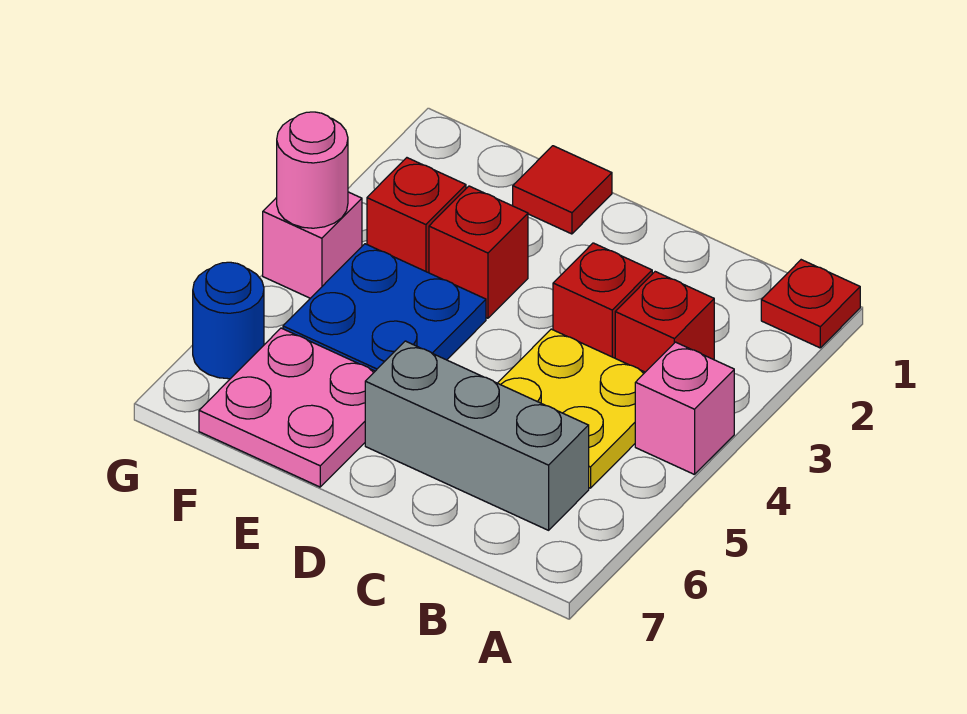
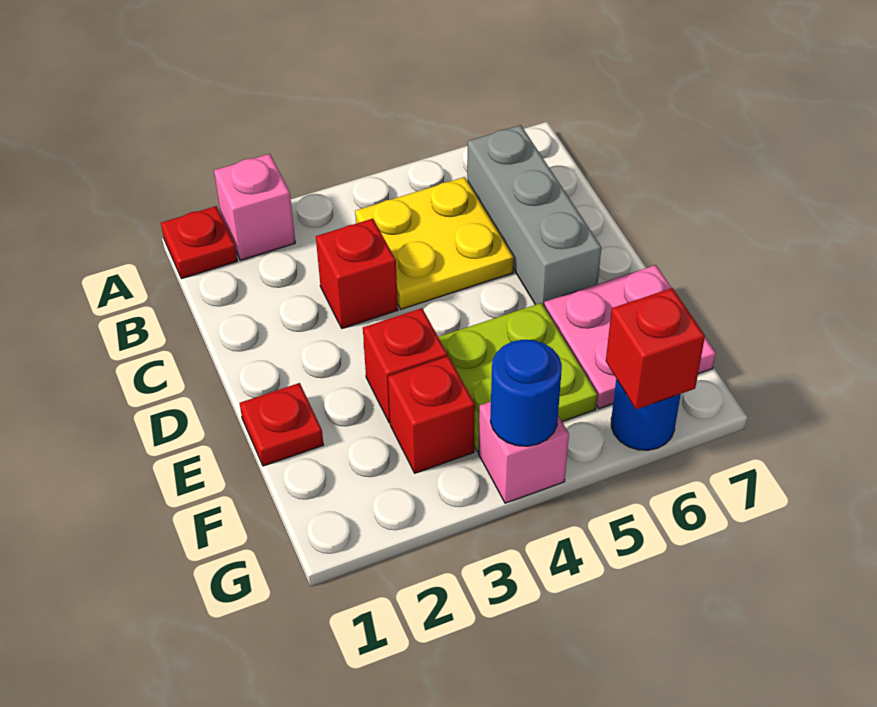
pink 1x1 brick [635,342,734,475] -> pink 1x1 brick moved to [214,154,295,260]
red 1x1 brick [615,272,714,372] -> red 1x1 brick moved to [606,288,705,409]
red 1x1 tile [513,146,612,234] -> red 1x1 plate [240,383,323,466]
blue 2x2 plate [283,244,486,371] -> lime 2x2 plate [438,303,597,451]
pink 1x1 round brick [277,112,348,228] -> blue 1x1 round brick [490,340,562,446]

